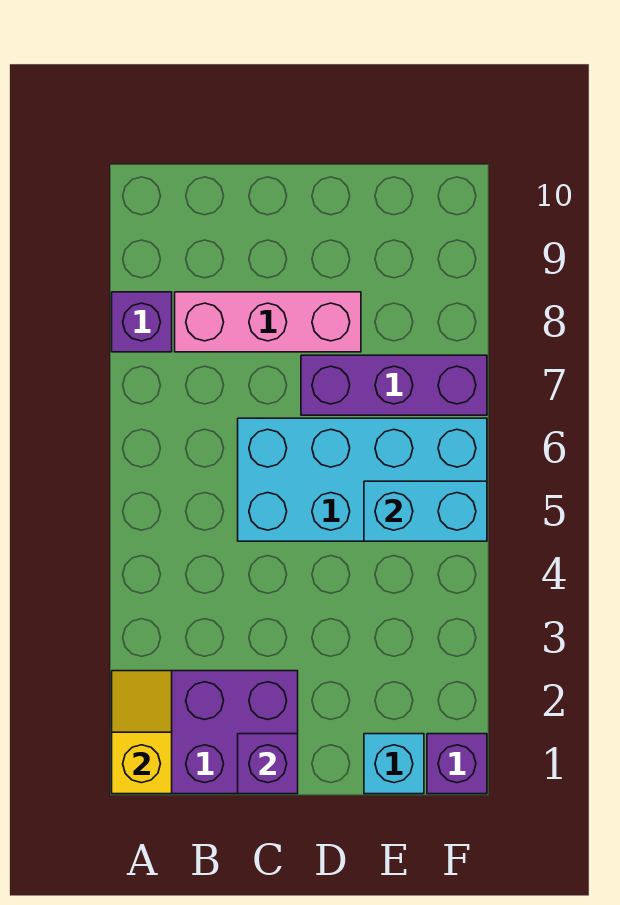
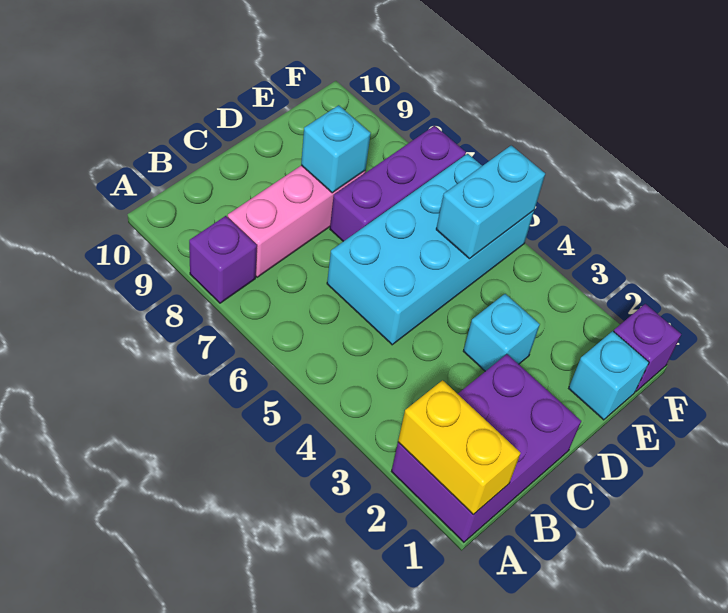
yellow 1x2 slope [112,671,172,794] -> yellow 1x2 brick [398,380,520,514]
purple 1x1 brick [238,734,298,794] -> none
none -> cyan 1x1 brick [463,294,540,371]
none -> cyan 1x1 brick [301,105,371,193]

